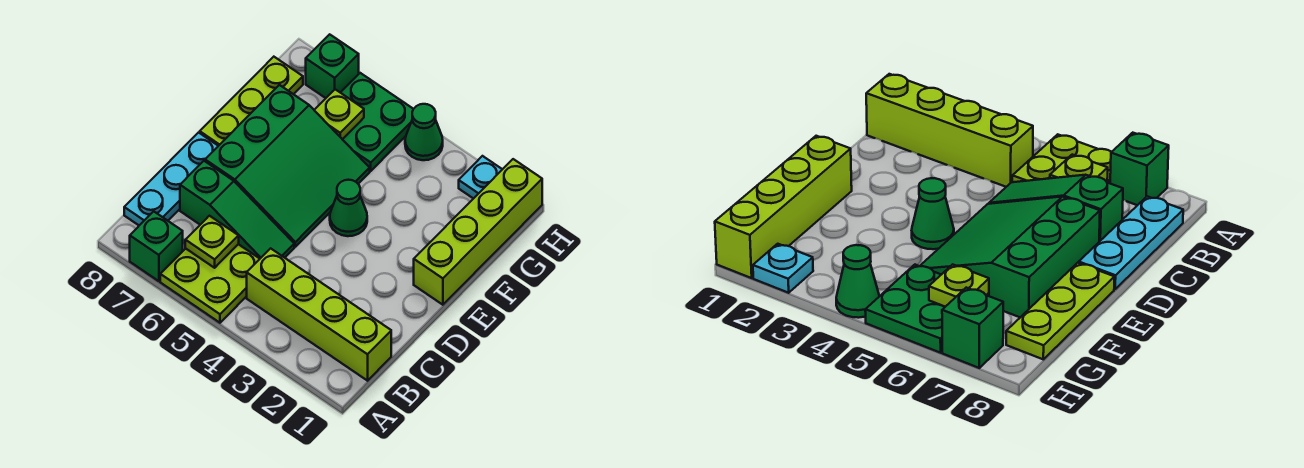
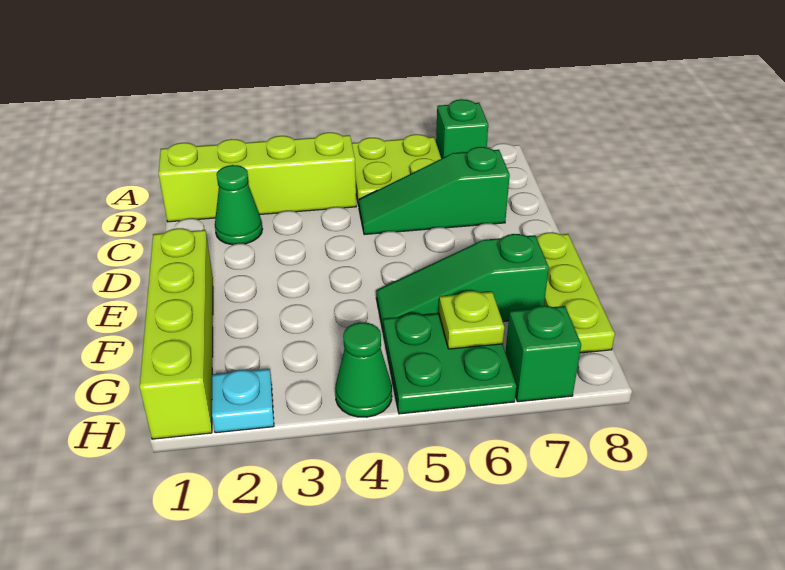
lime 1x1 plate [185,216,239,268] -> none
cyan 1x3 plate [124,133,218,225] -> none
green 3x3 slope [205,85,370,247] -> green 1x3 slope [376,234,549,330]
green 1x1 cone [330,180,367,236] -> green 1x1 cone moved to [215,165,262,245]

